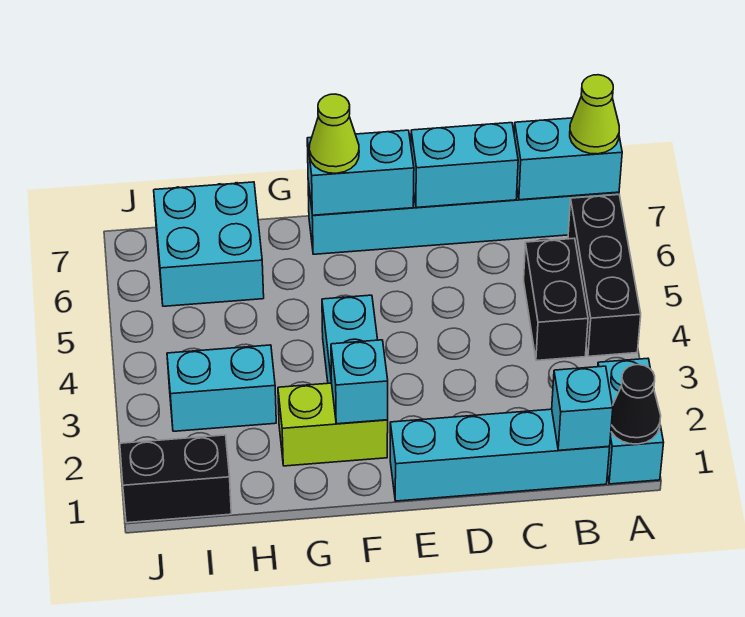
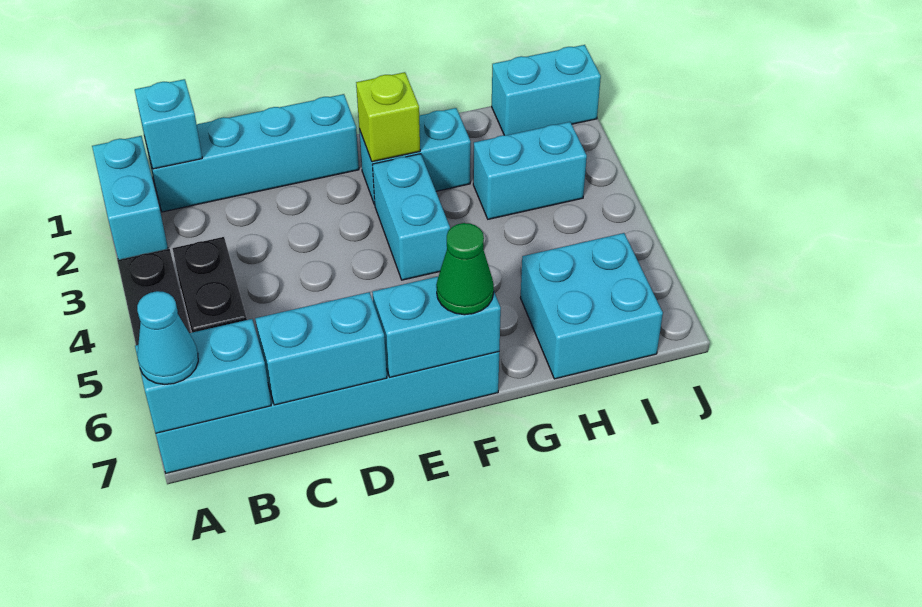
black 1x1 cone [611,365,661,444] -> none
lime 1x1 cone [570,75,619,154] -> cyan 1x1 cone [137,291,198,384]
lime 1x2 brick [278,383,388,466] -> cyan 1x2 brick [359,108,471,205]
cyan 1x1 brick [331,340,388,424] -> lime 1x1 brick [356,72,420,162]
lime 1x1 cone [309,94,359,173] -> green 1x1 cone [436,223,494,315]
black 1x2 brick [120,435,231,523] -> cyan 1x2 brick [492,45,601,135]

